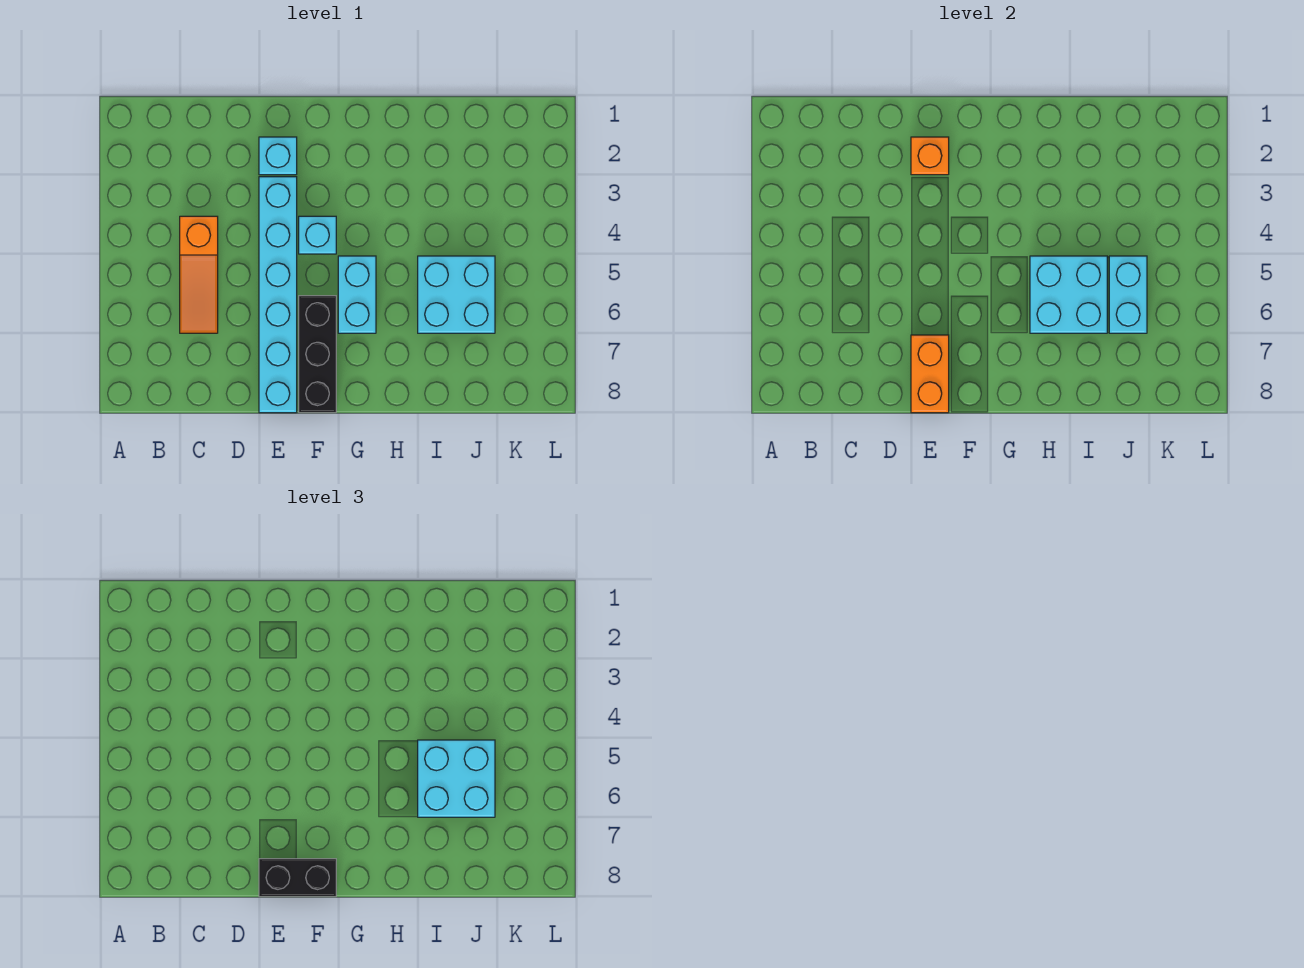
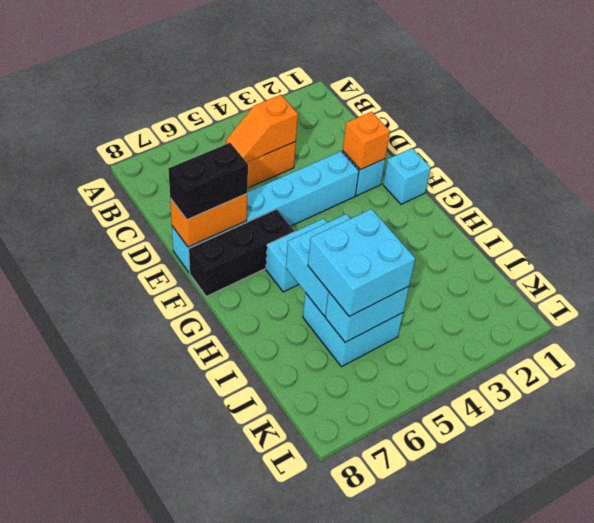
none -> orange 1x2 slope [226,95,298,162]
black 1x2 brick [259,859,336,897] -> black 1x2 brick turned to [168,143,248,220]
cyan 1x1 brick [299,216,336,254] -> cyan 1x1 brick moved to [383,148,431,204]

